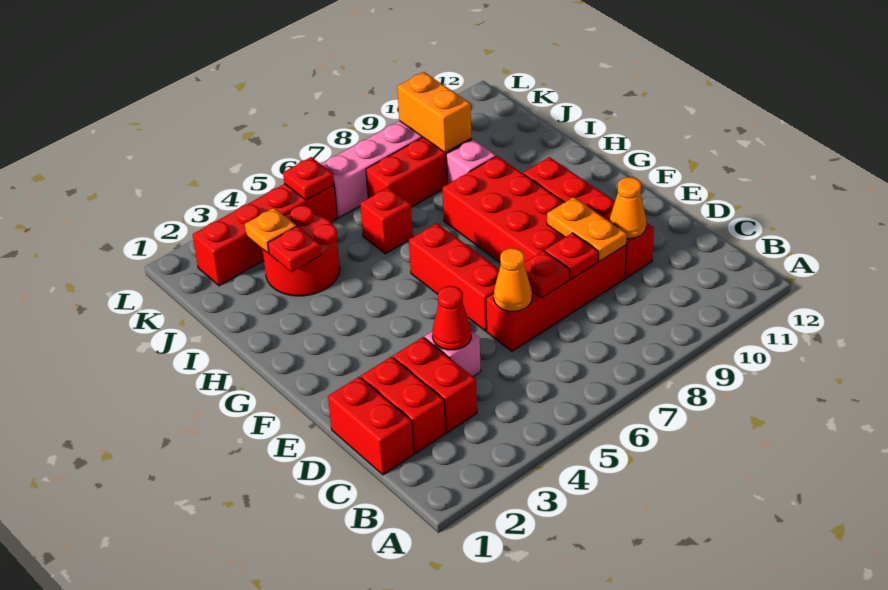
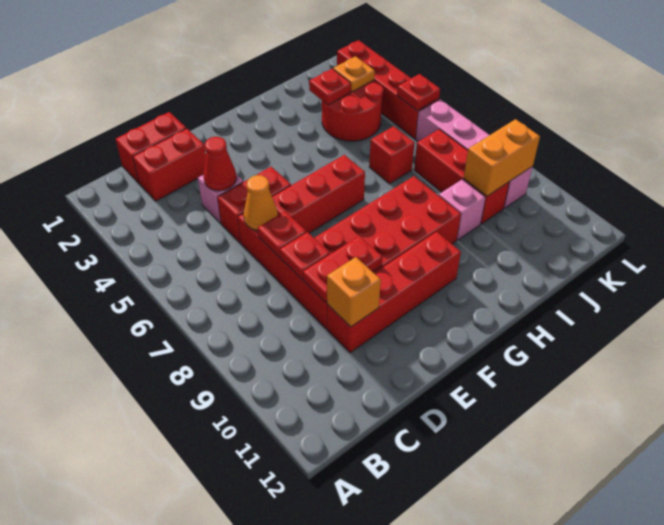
red 1x2 brick [393,337,477,433] -> red 1x2 brick moved to [217,167,291,243]
orange 1x2 plate [547,197,627,261] -> red 1x2 plate [303,236,383,303]
orange 1x1 cone [610,177,646,239] -> orange 1x1 brick [327,257,381,327]

